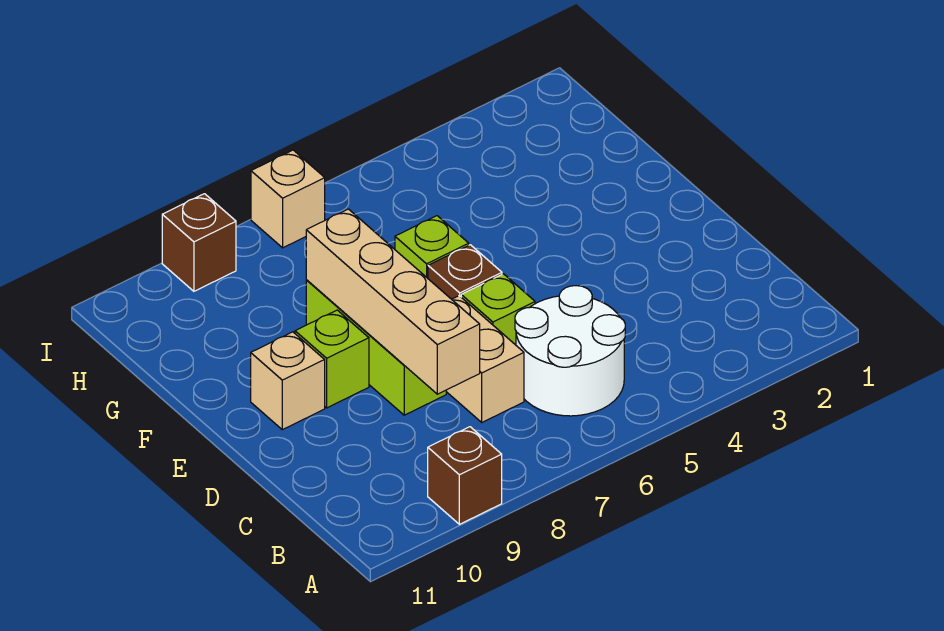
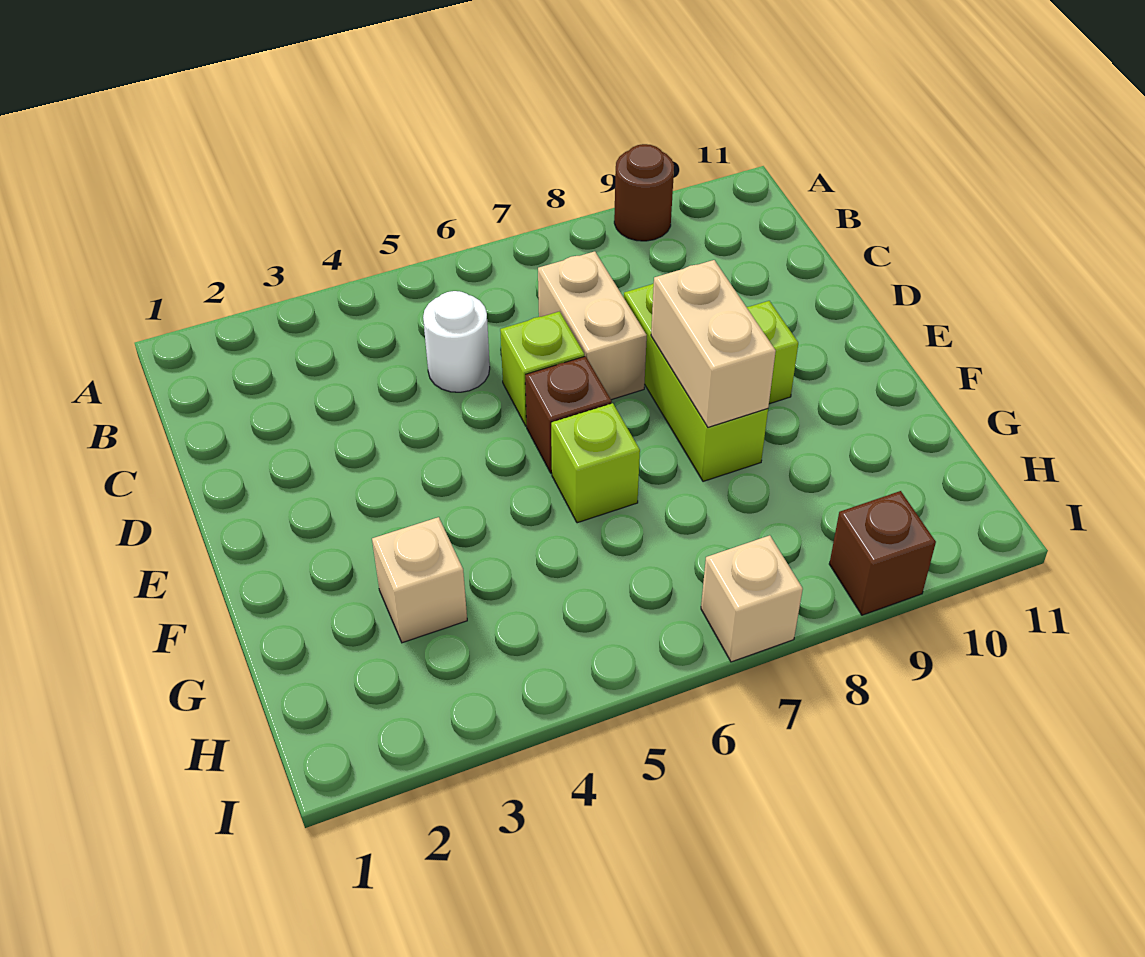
brown 1x1 brick [428,427,502,524] -> brown 1x1 round brick [614,144,674,241]
white 2x2 round brick [515,286,625,416] -> white 1x1 round brick [423,291,490,392]
tan 1x4 brick [306,209,480,394] -> tan 1x2 brick [651,260,776,427]
tan 1x1 brick [251,332,325,430] -> tan 1x1 brick moved to [372,517,467,643]

